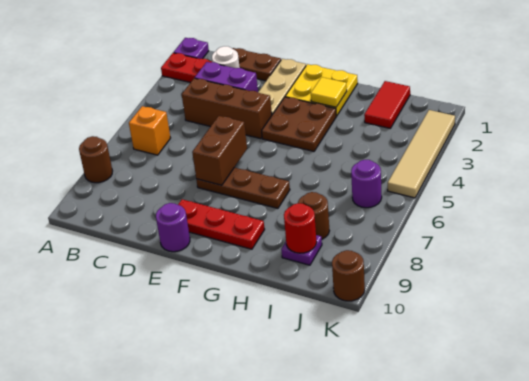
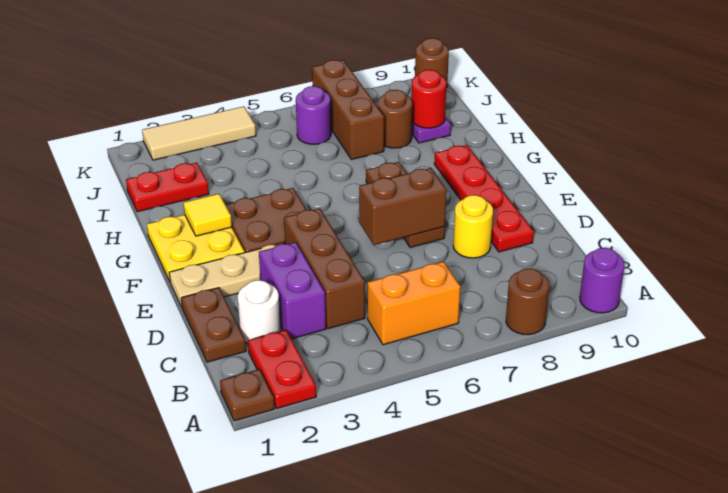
purple 1x1 plate [174,38,209,59] -> brown 1x1 plate [220,369,275,421]
orange 1x1 brick [129,106,170,155] -> orange 1x2 brick [368,262,460,345]
none -> yellow 1x1 round brick [453,195,493,258]
red 1x3 plate [178,199,265,249] -> red 1x4 plate [434,145,534,252]
purple 1x1 round brick [156,203,190,252] -> purple 1x1 round brick moved to [580,248,625,313]
red 1x2 tile [364,81,410,128] -> red 1x2 plate [126,163,209,212]
none -> brown 1x3 brick [312,60,384,159]
tan 1x4 tile [388,110,455,198] -> tan 1x3 tile [142,107,256,160]

